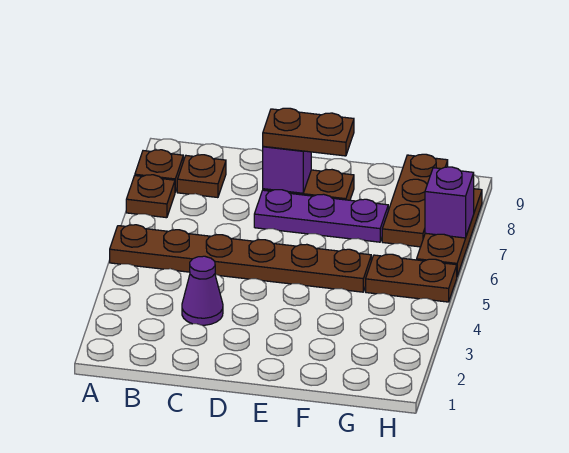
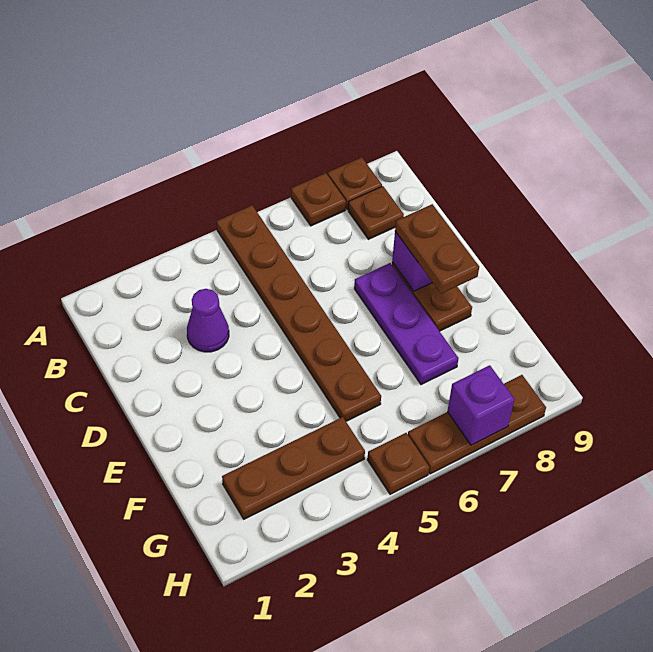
brown 1x2 plate [366,254,457,302] -> brown 1x1 plate [367,433,429,494]
brown 1x3 plate [382,154,448,247] -> brown 1x3 plate moved to [222,417,365,519]

